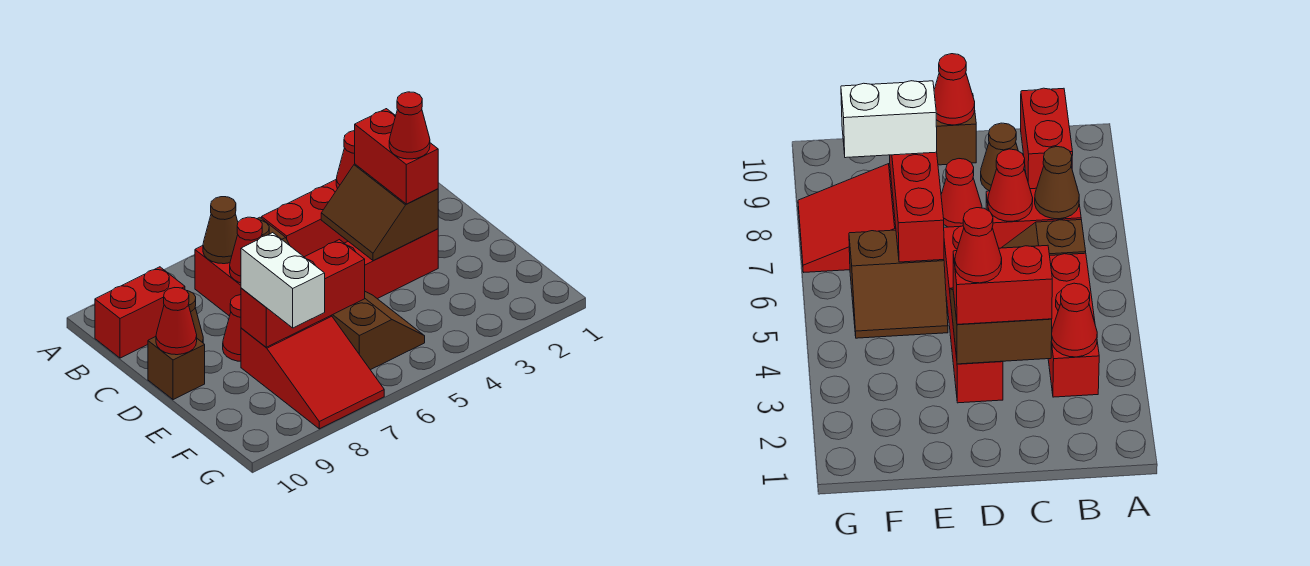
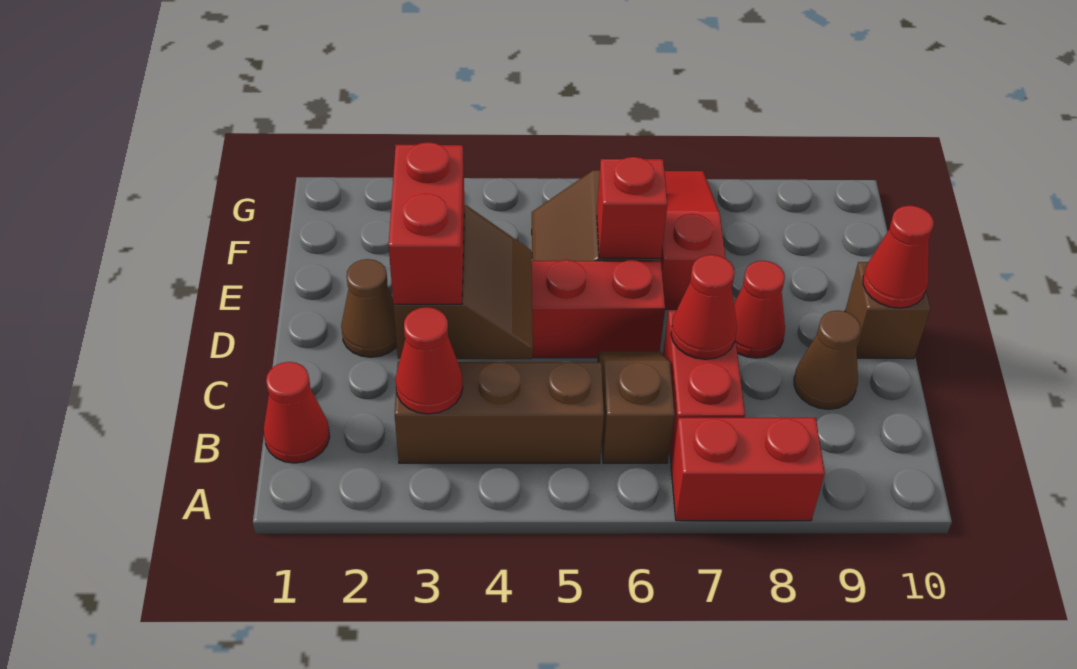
red 1x3 brick [262,180,348,257] -> brown 1x3 brick [395,362,604,463]
brown 1x1 cone [203,197,238,264] -> brown 1x1 cone moved to [341,259,397,357]
red 1x2 brick [95,267,185,358] -> red 1x2 brick moved to [671,418,825,521]
red 1x1 cone [389,92,430,159] -> red 1x1 cone moved to [264,362,330,463]
red 1x3 brick [241,240,365,347] -> red 1x1 brick [597,157,667,258]
red 2x3 slope [241,316,384,429] -> red 1x3 slope [661,171,725,309]
white 1x2 brick [241,233,325,328] -> none

